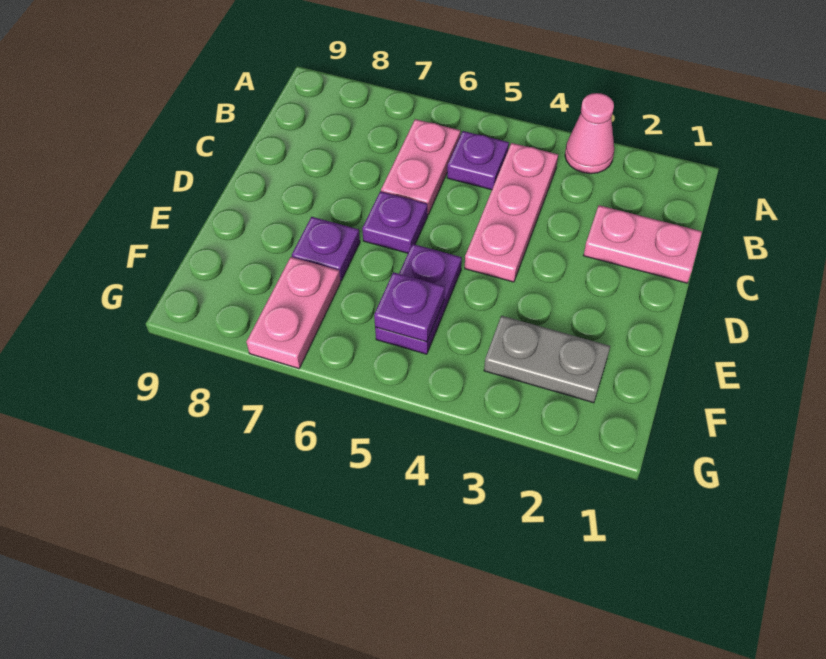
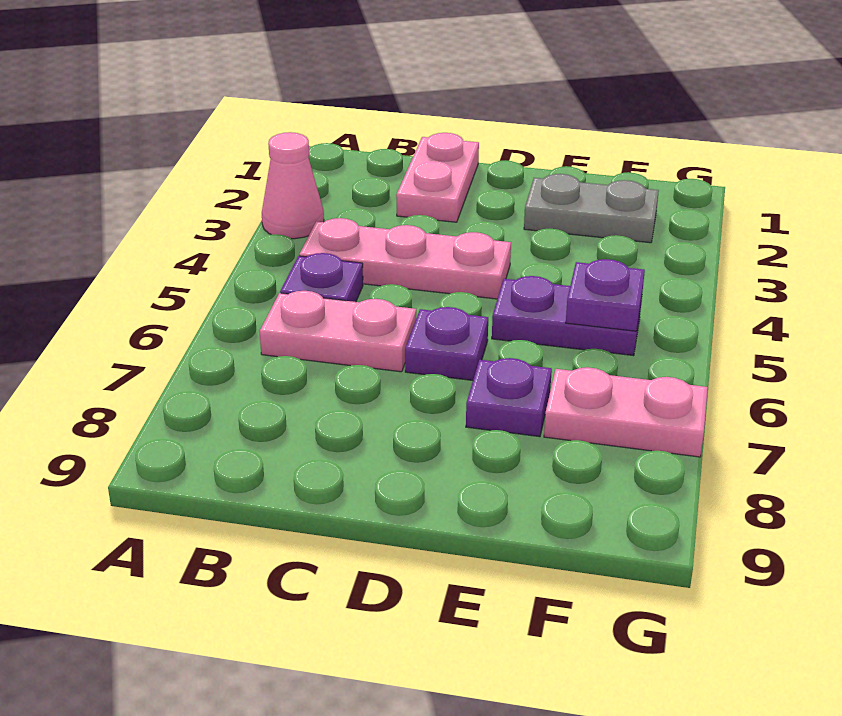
grey 1x2 plate [484,316,610,403] -> grey 1x2 plate turned to [524,174,659,243]

